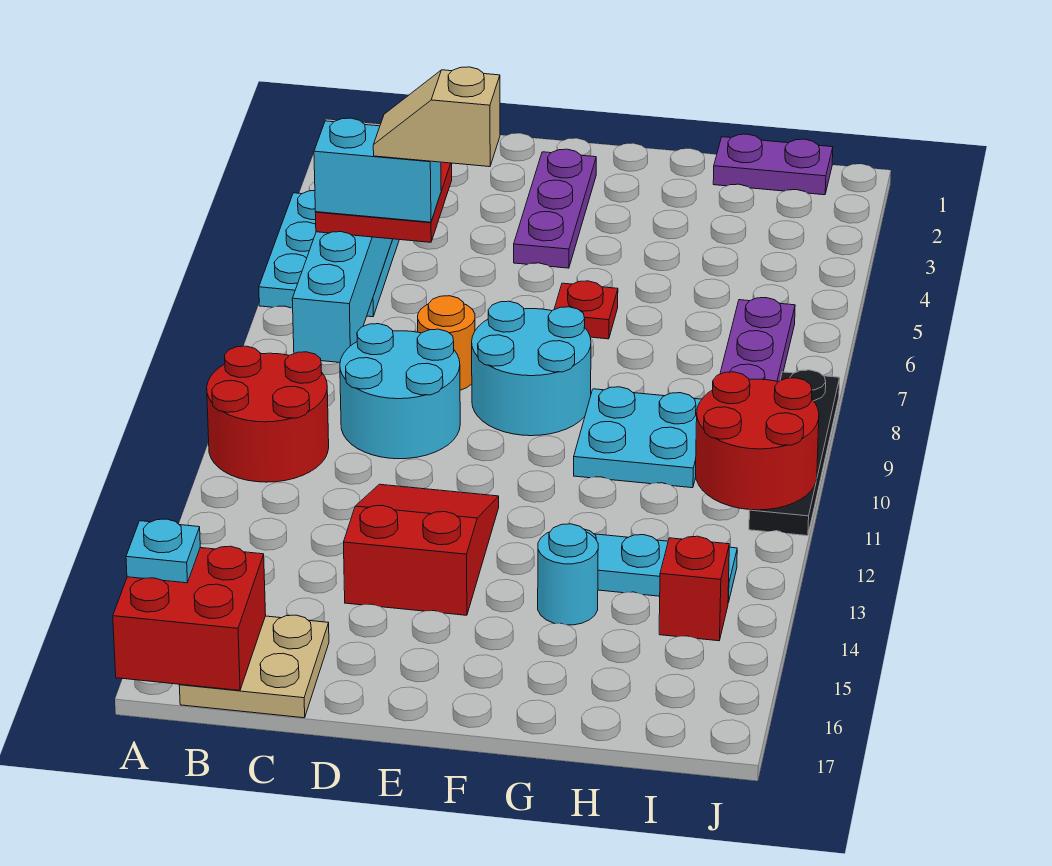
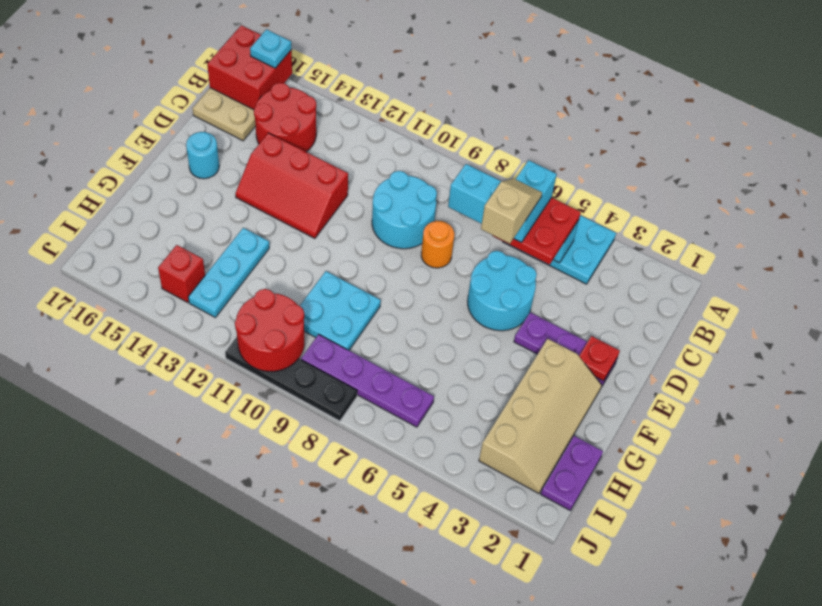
red 2x2 round brick [207,346,329,482] -> red 2x2 round brick moved to [254,83,316,152]
red 2x3 slope [343,484,499,615] -> red 2x3 slope turned to [235,133,348,238]
cyan 2x2 round brick [472,301,591,436] -> cyan 2x2 round brick moved to [468,251,537,331]
none -> tan 2x4 slope [479,339,602,493]
red 1x1 plate [554,281,618,339] -> red 1x1 plate moved to [579,336,620,381]
cyan 1x1 round brick [538,524,598,625] -> cyan 1x1 round brick moved to [186,132,219,179]

